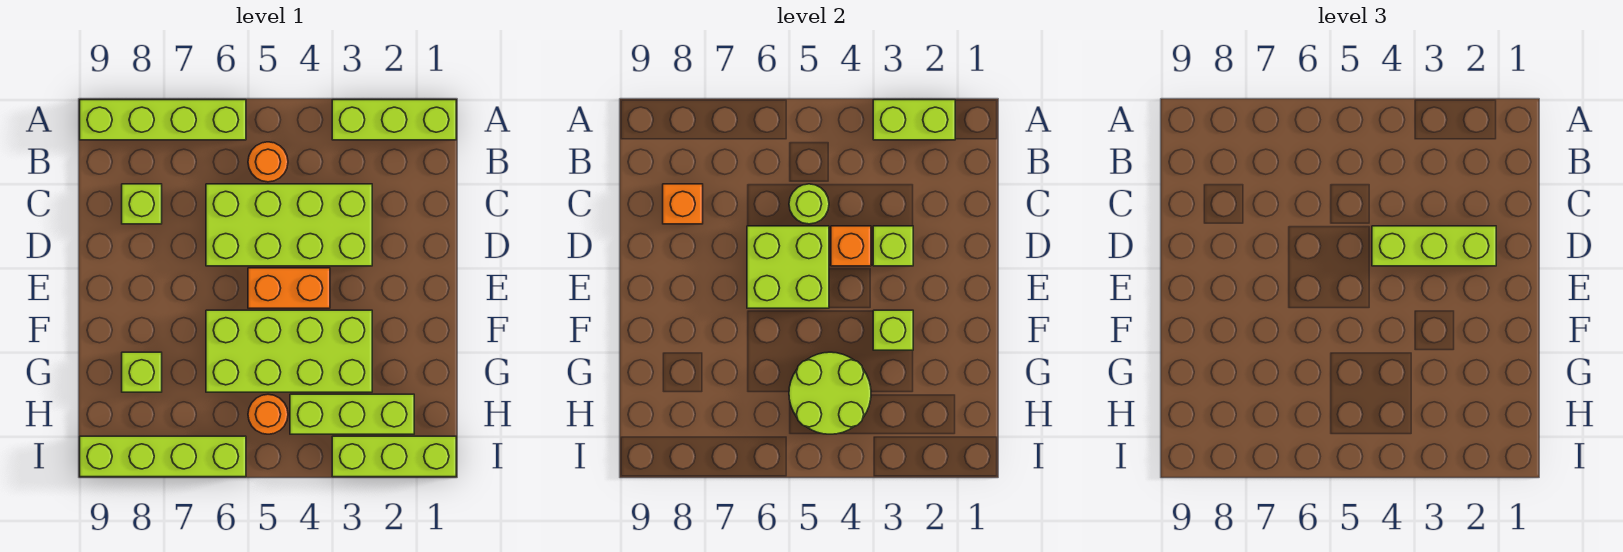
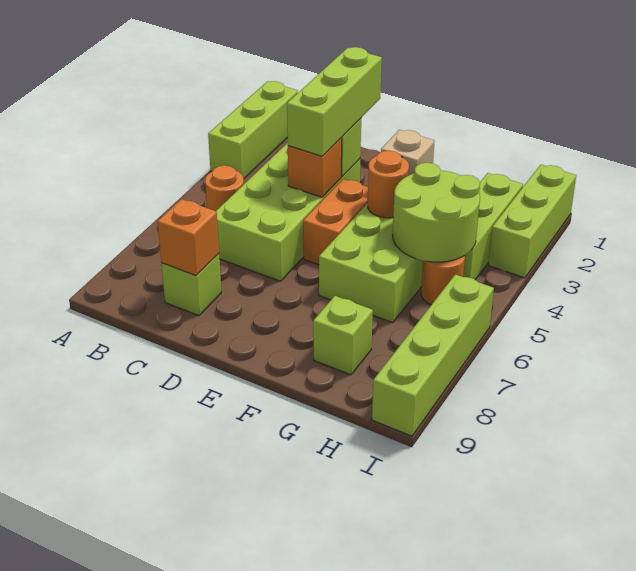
lime 1x2 brick [873,100,955,140] -> none
lime 1x4 brick [80,100,246,140] -> none
lime 1x1 round brick [789,184,829,224] -> none
lime 2x2 brick [747,226,829,308] -> none
lime 1x1 brick [873,310,913,350] -> tan 1x1 brick [381,130,435,176]
none -> orange 1x1 round brick [368,151,409,218]

